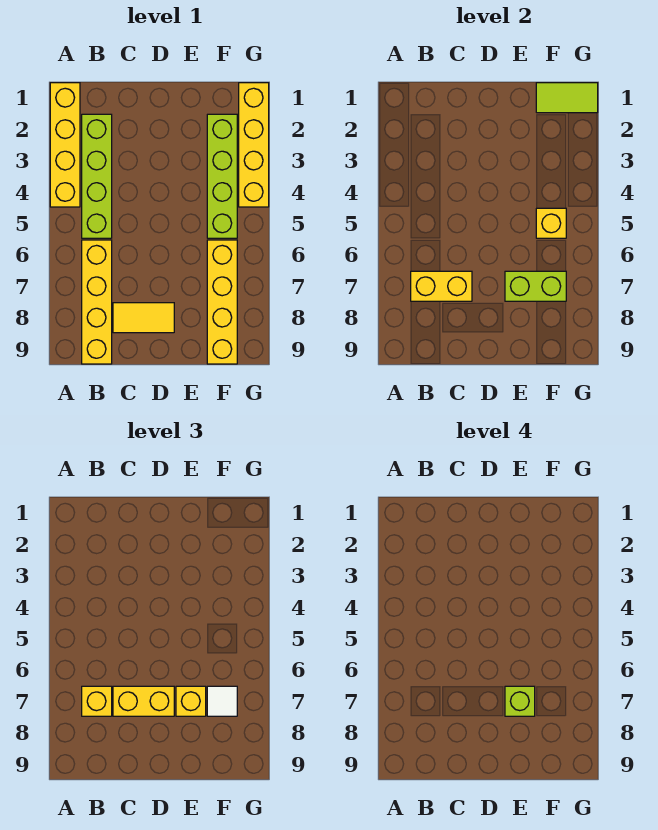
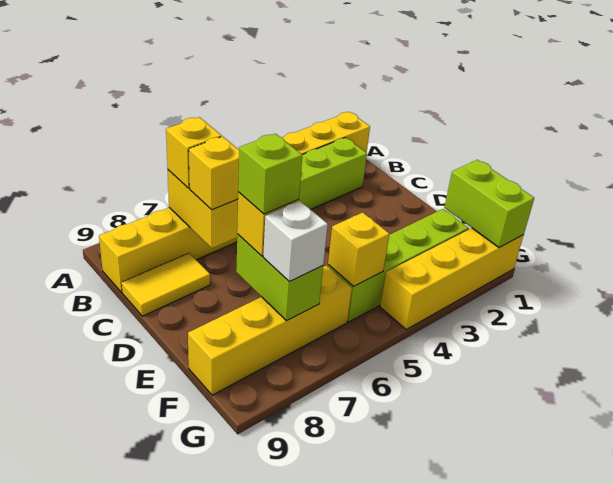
yellow 1x2 brick [113,686,174,716] -> yellow 1x1 brick [189,136,239,210]
yellow 1x2 tile [113,303,174,333] -> yellow 1x2 tile turned to [122,253,210,316]
lime 1x2 tile [536,83,598,113] -> lime 1x2 brick [444,160,534,248]
white 1x1 tile [207,686,237,716] -> white 1x1 brick [263,201,328,281]

